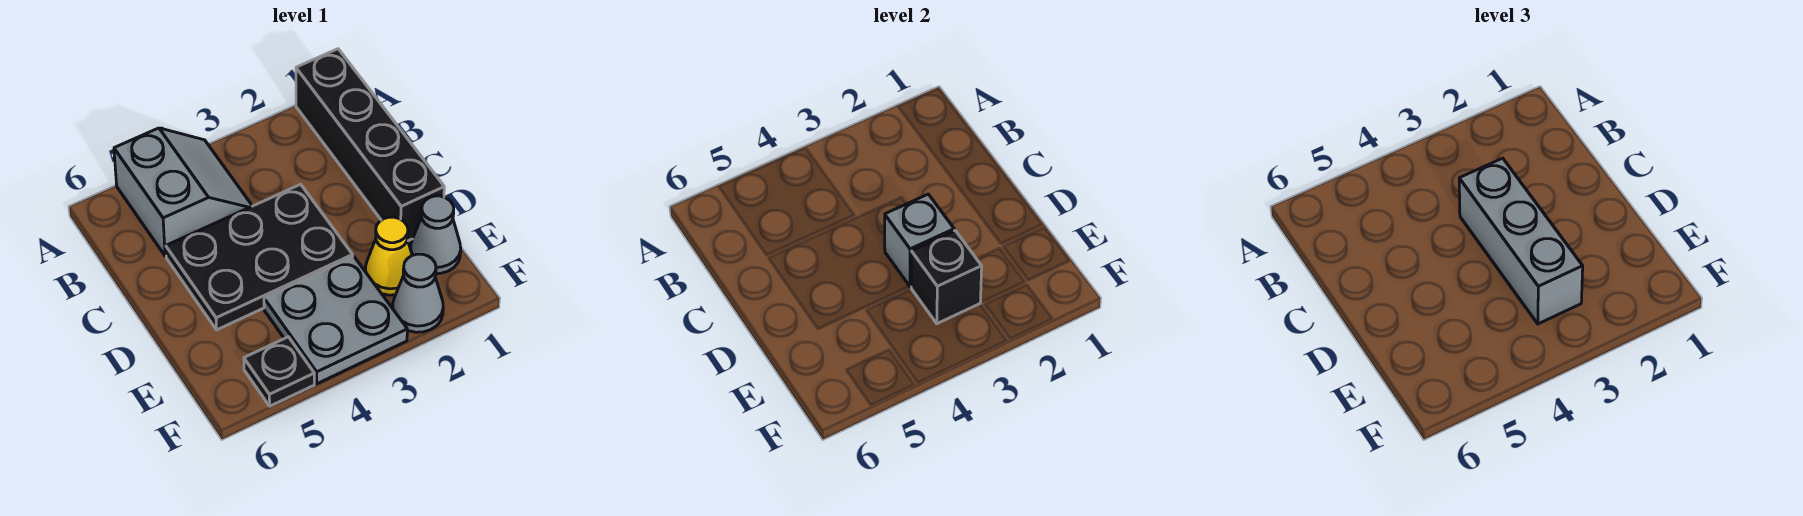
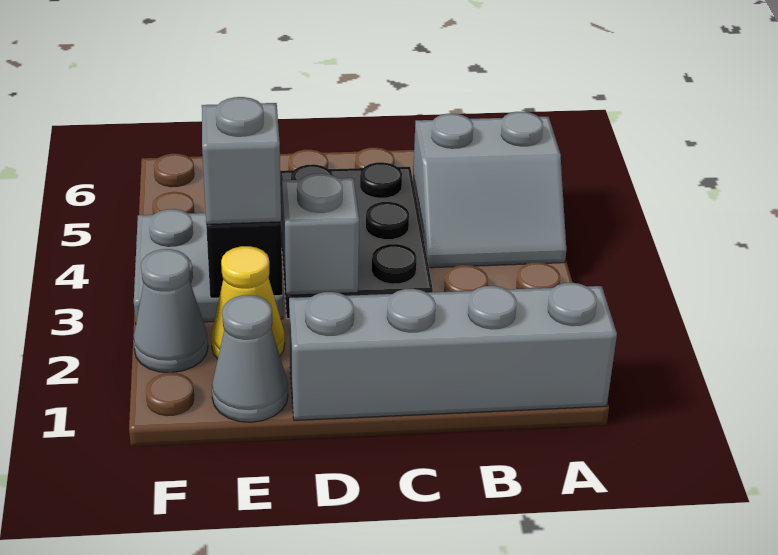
black 1x4 brick [296,49,444,241] -> grey 1x4 brick [289,283,617,420]
grey 1x3 brick [1459,158,1583,324] -> grey 1x1 brick [202,97,281,224]
black 1x1 plate [244,337,314,406] -> none

